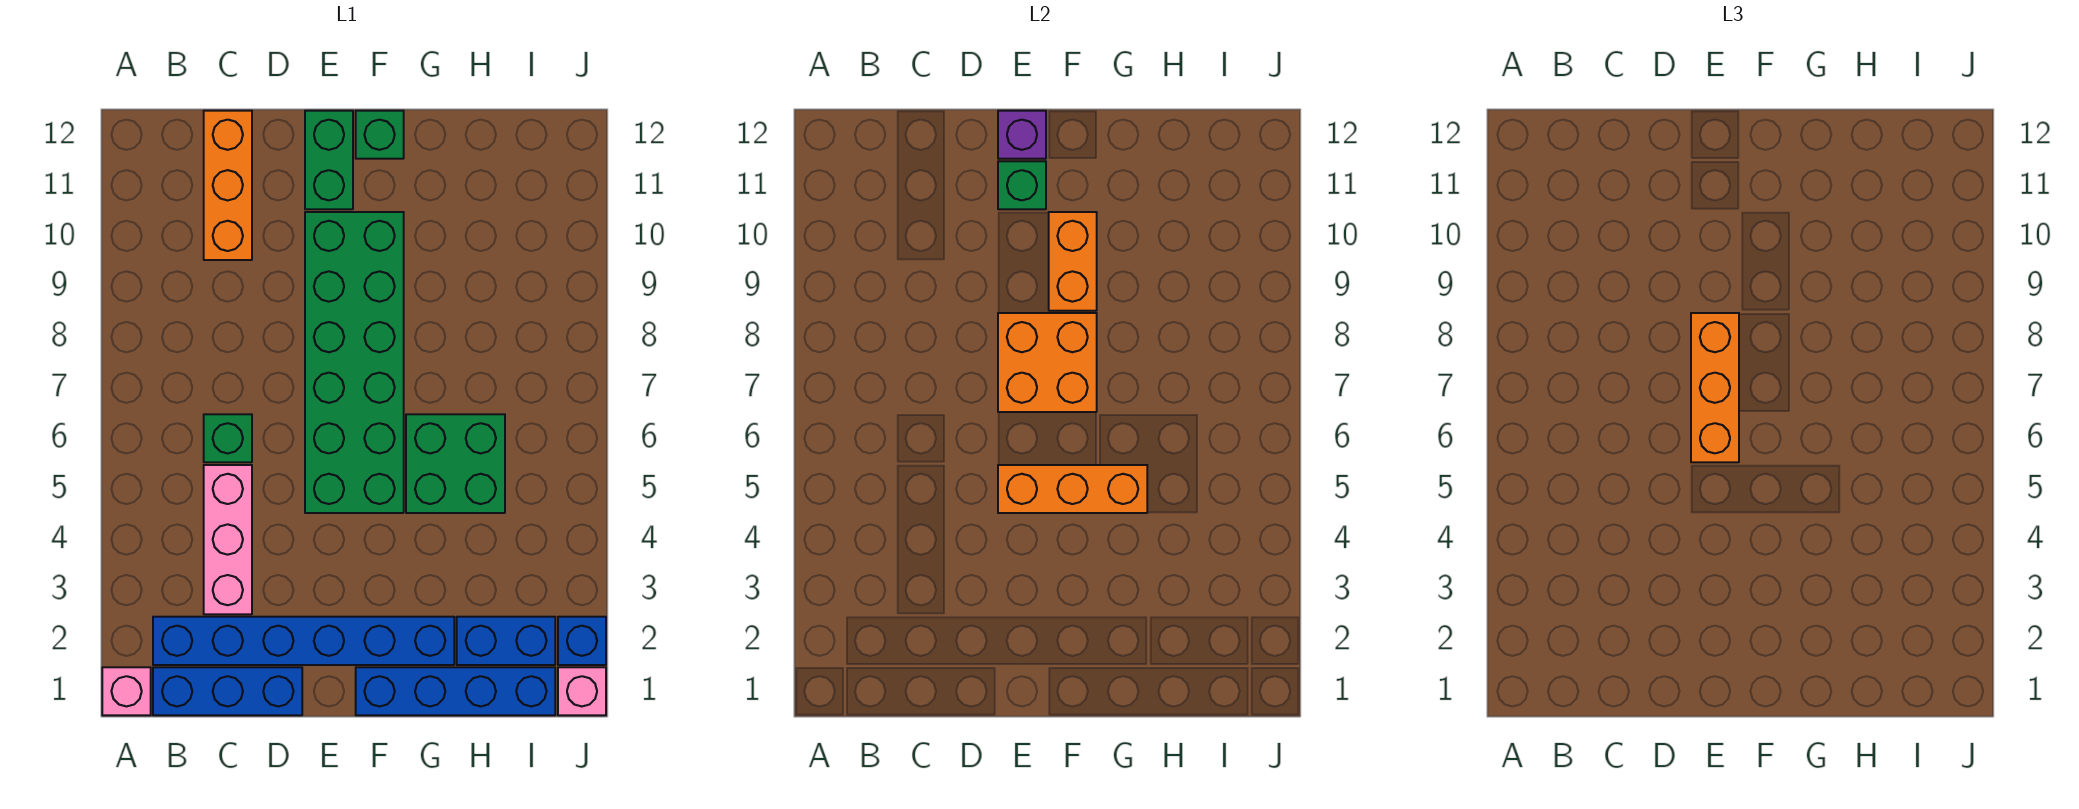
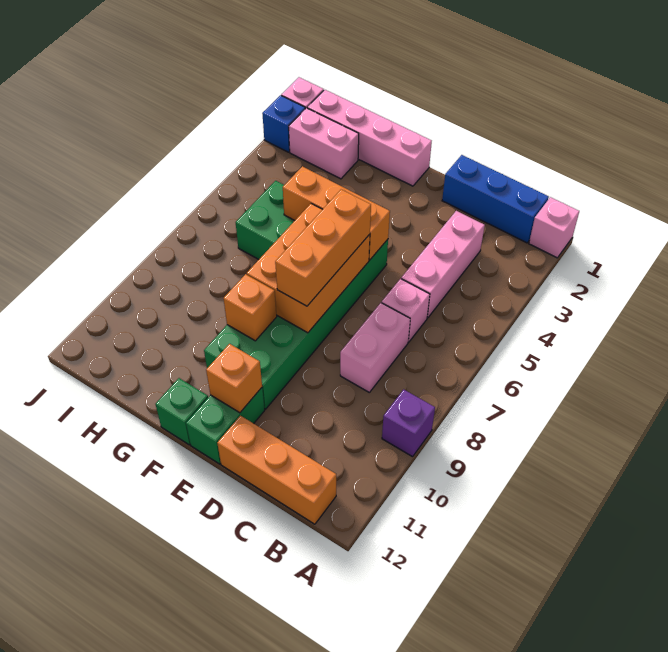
blue 1x6 brick [153,617,454,665] -> none
green 1x1 brick [204,414,252,462] -> pink 1x1 brick [382,279,430,342]
none -> pink 1x2 brick [340,303,410,392]
orange 1x3 brick [204,111,252,260] -> orange 1x3 brick turned to [217,416,336,524]
orange 2x2 brick [998,313,1097,412] -> orange 2x3 brick [247,204,370,333]
green 1x1 brick [998,161,1046,209] -> orange 1x1 brick [206,344,262,413]
purple 1x1 brick [998,111,1046,159] -> purple 1x1 brick moved to [382,390,435,457]
blue 1x4 brick [356,667,555,715] -> pink 1x4 brick [307,90,432,186]
orange 1x2 brick [1049,212,1097,311] -> orange 1x1 brick [223,274,277,341]
blue 1x2 brick [457,617,555,665] -> pink 1x2 brick [289,108,359,179]

